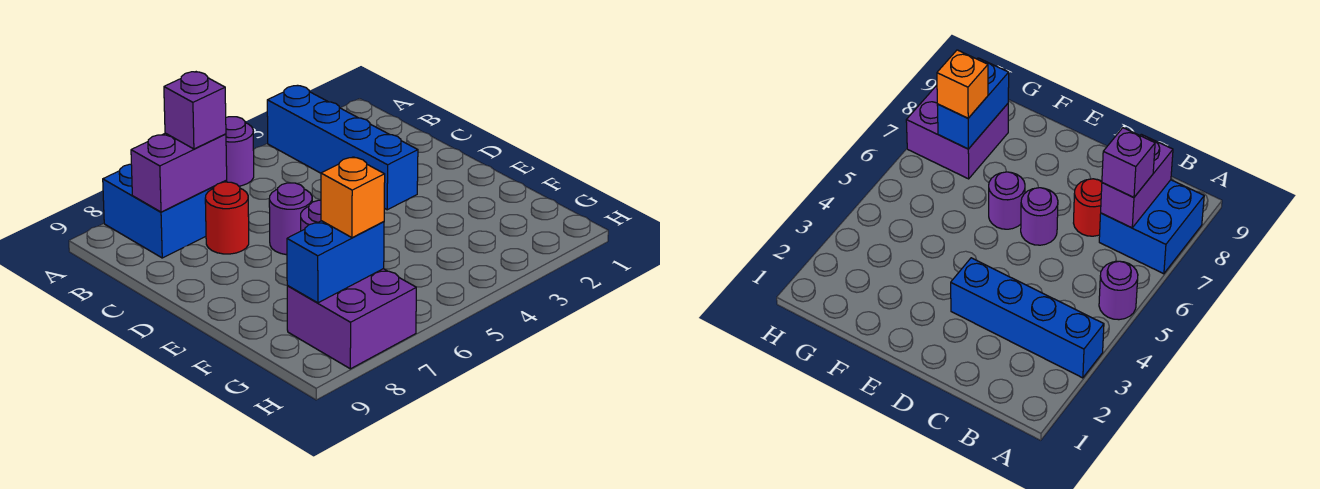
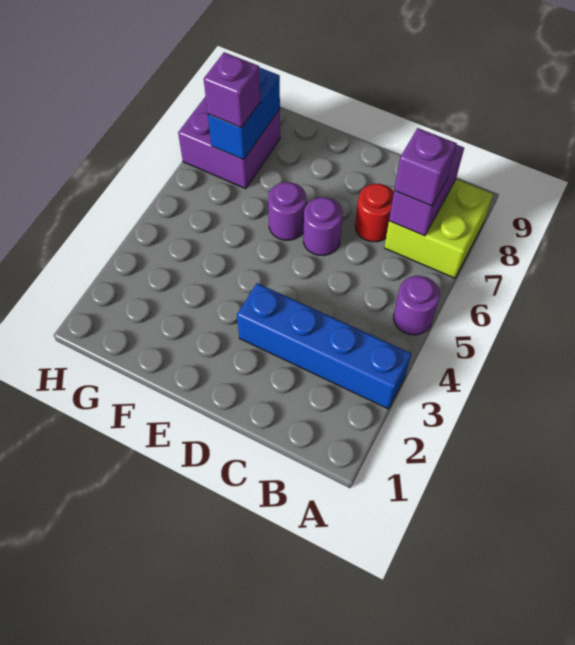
blue 2x2 brick [103,164,227,258] -> lime 2x2 brick [384,179,493,278]
orange 1x1 brick [321,157,385,238] -> purple 1x1 brick [204,52,261,128]

